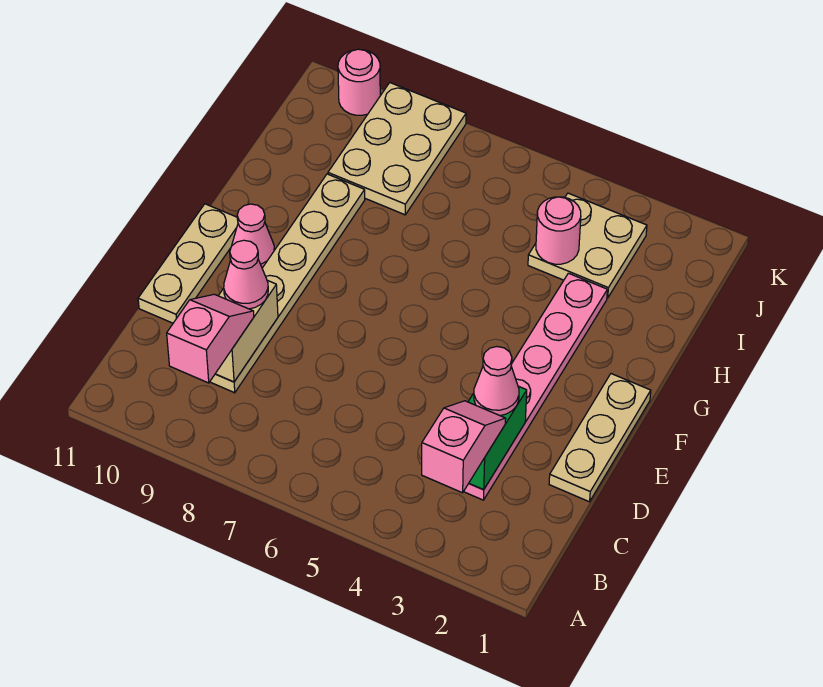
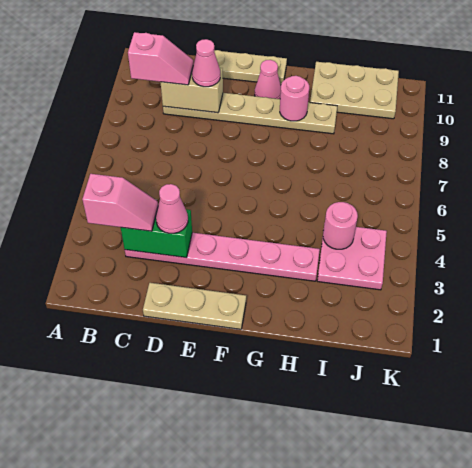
tan 2x2 plate [528,193,647,298] -> pink 2x2 plate [317,223,387,290]
tan 2x3 plate [328,83,466,215] -> tan 2x3 plate moved to [310,62,399,119]
pink 1x1 round brick [338,49,380,115] -> pink 1x1 round brick moved to [280,76,309,121]

